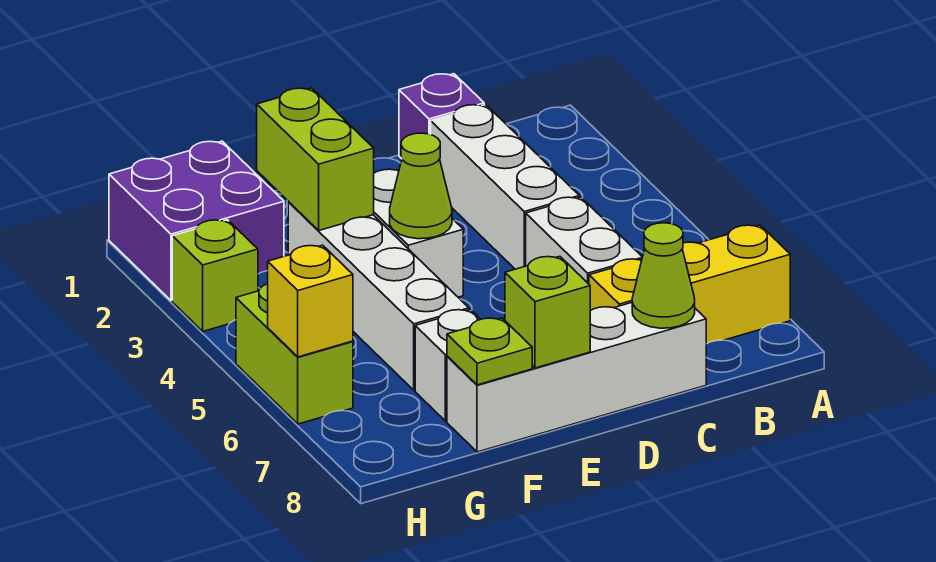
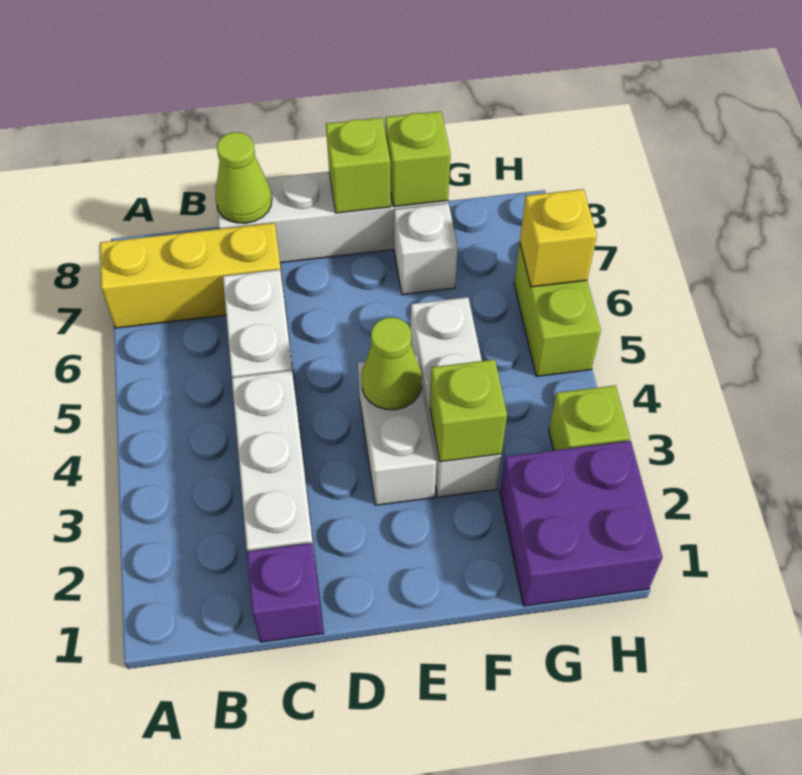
lime 1x2 brick [257,88,374,230] -> lime 1x1 brick [430,359,507,462]
white 1x4 brick [288,202,469,390] -> white 1x3 brick [411,297,501,497]
lime 1x1 plate [447,318,532,385] -> lime 1x1 brick [385,111,451,207]

